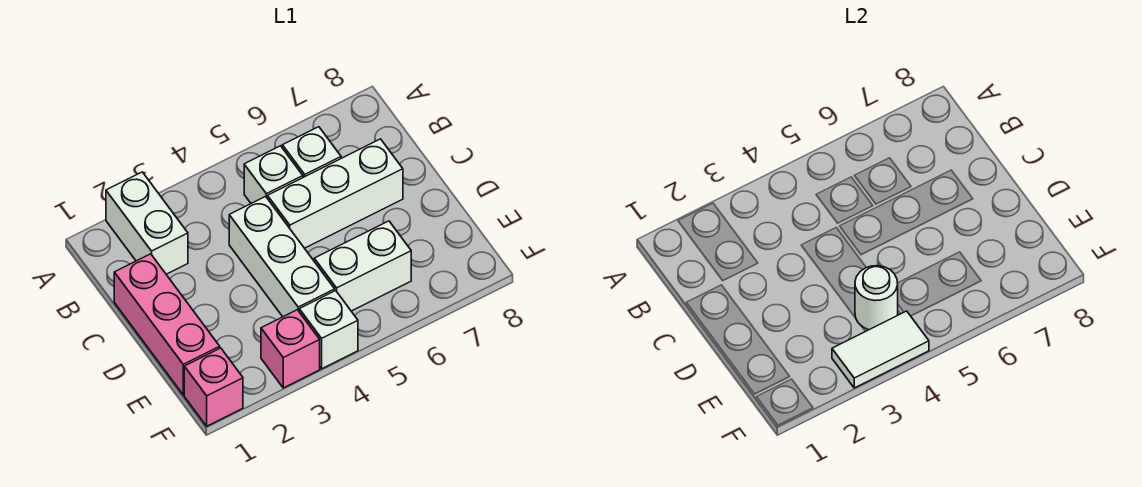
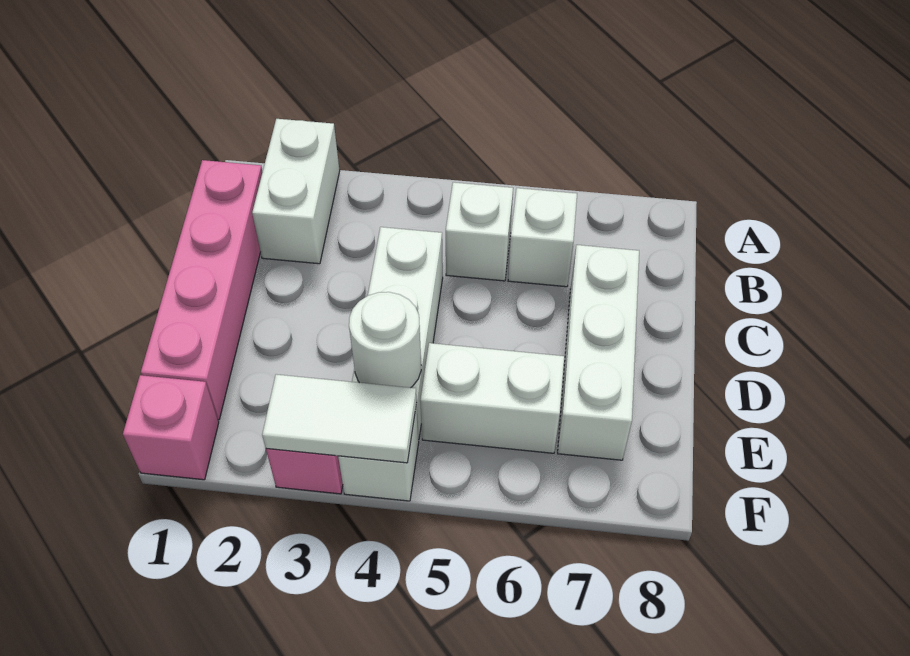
pink 1x3 brick [114,254,220,395] -> pink 1x4 brick [141,160,262,420]
white 1x3 brick [268,139,403,248] -> white 1x3 brick turned to [558,245,639,460]

